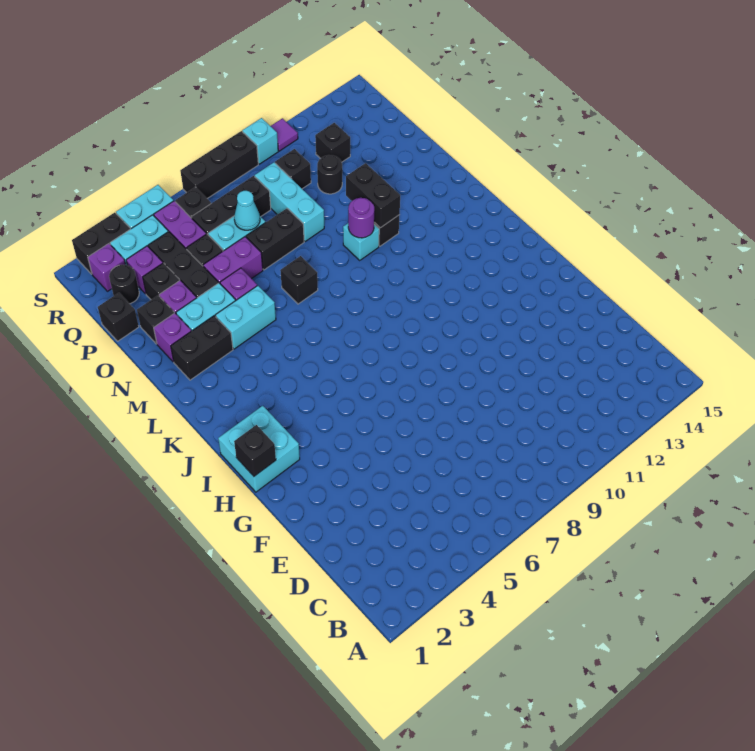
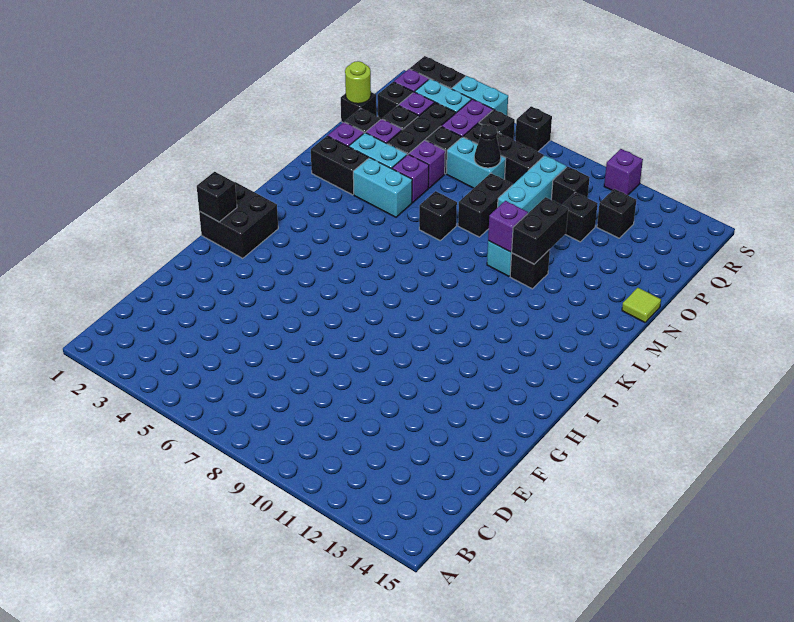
cyan 2x2 brick [218,406,300,492] -> black 2x2 brick [199,182,278,258]
purple 1x1 round brick [348,198,374,238] -> purple 1x1 brick [488,201,528,252]
none -> lime 1x1 tile [622,288,661,322]
purple 1x2 brick [203,237,263,283] -> purple 1x1 brick [409,140,445,188]
black 1x2 brick [246,209,304,270] -> black 1x2 brick turned to [458,173,512,237]
none -> lime 1x1 round brick [345,61,371,104]
cyan 1x1 cone [234,191,260,230] -> black 1x1 cone [474,125,501,168]
black 1x1 round brick [317,155,342,194] -> black 1x1 brick [562,192,597,242]
black 1x1 round brick [109,265,139,304] -> black 1x1 brick [378,82,413,119]
black 1x3 brick [180,131,258,198] -> black 1x1 brick [515,106,552,152]
cyan 1x1 brick [242,118,278,164] -> none
purple 1x1 tile [271,118,298,151] -> purple 1x1 brick [604,149,643,195]

